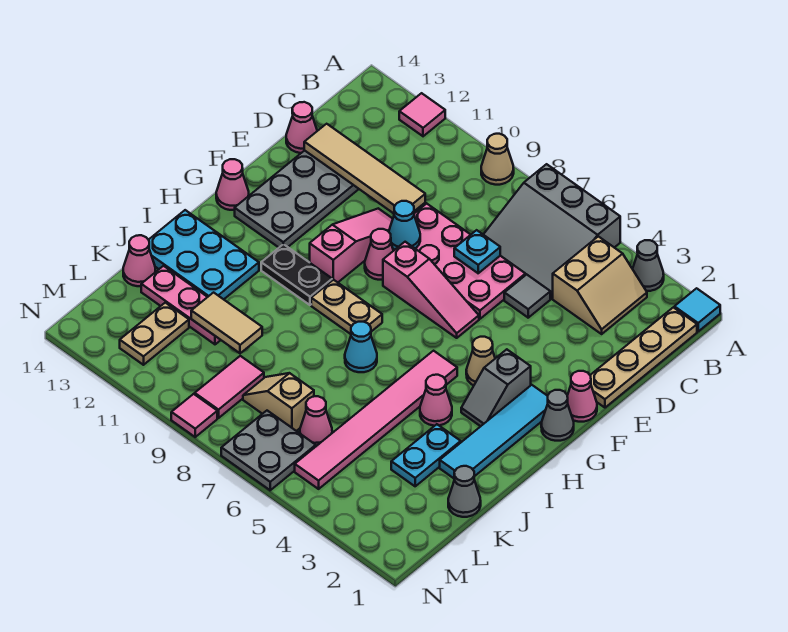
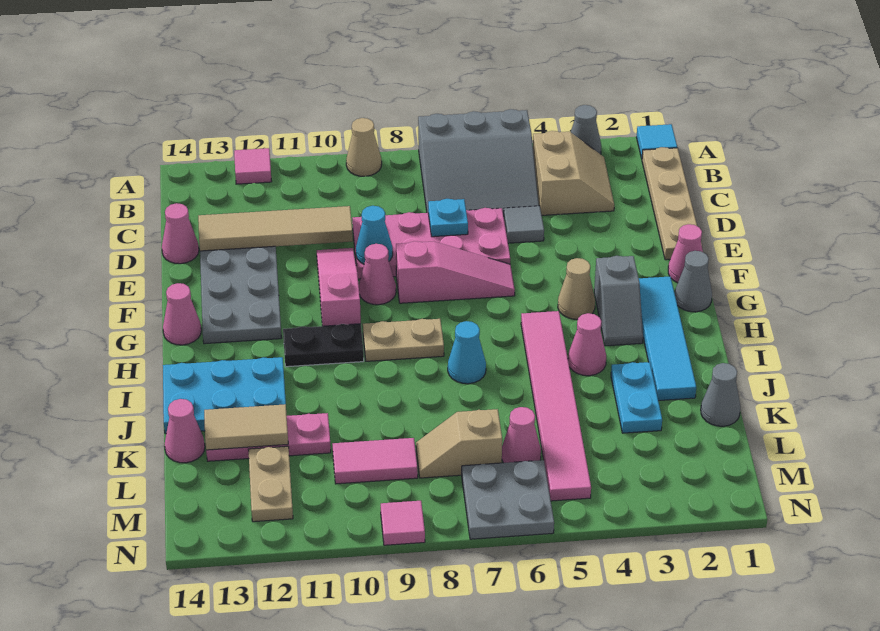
tan 1x2 tile [191,293,262,353] -> tan 1x2 tile moved to [204,404,288,450]
pink 1x2 tile [195,356,264,418] -> pink 1x2 tile turned to [333,438,418,484]

